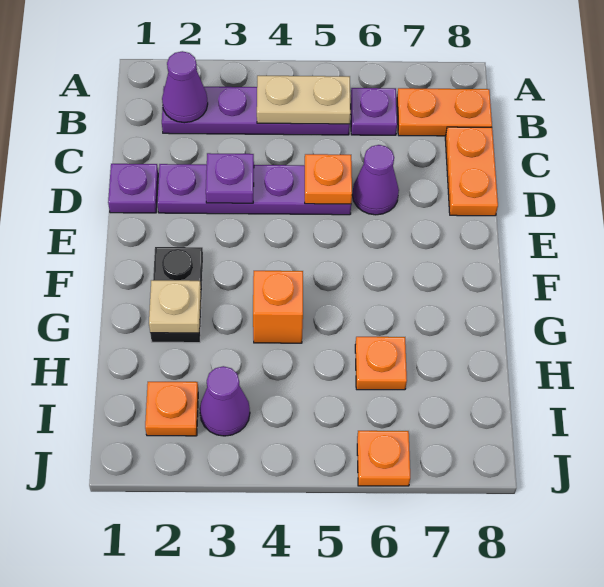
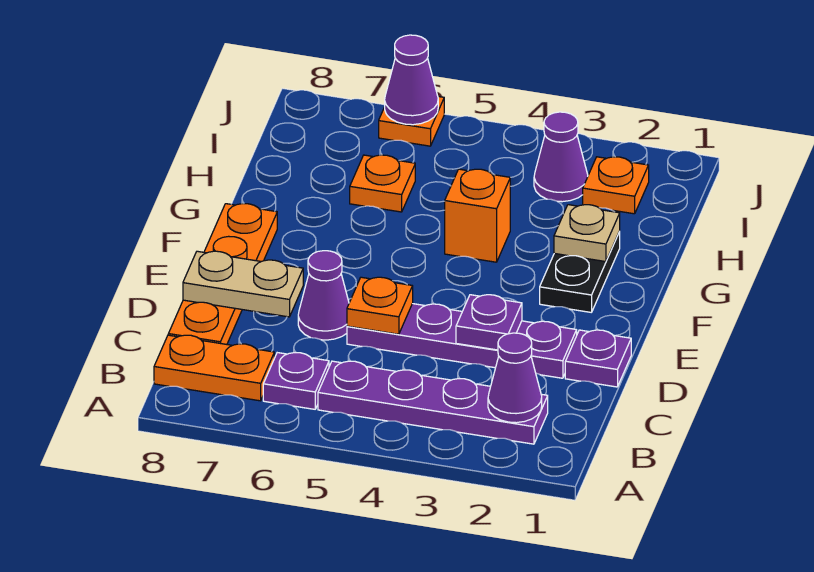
tan 1x2 plate [257,76,351,124] -> tan 1x2 plate moved to [183,251,303,317]
orange 1x2 plate [445,127,498,216] -> orange 1x4 plate [168,204,277,344]
none -> purple 1x1 cone [385,35,438,125]

